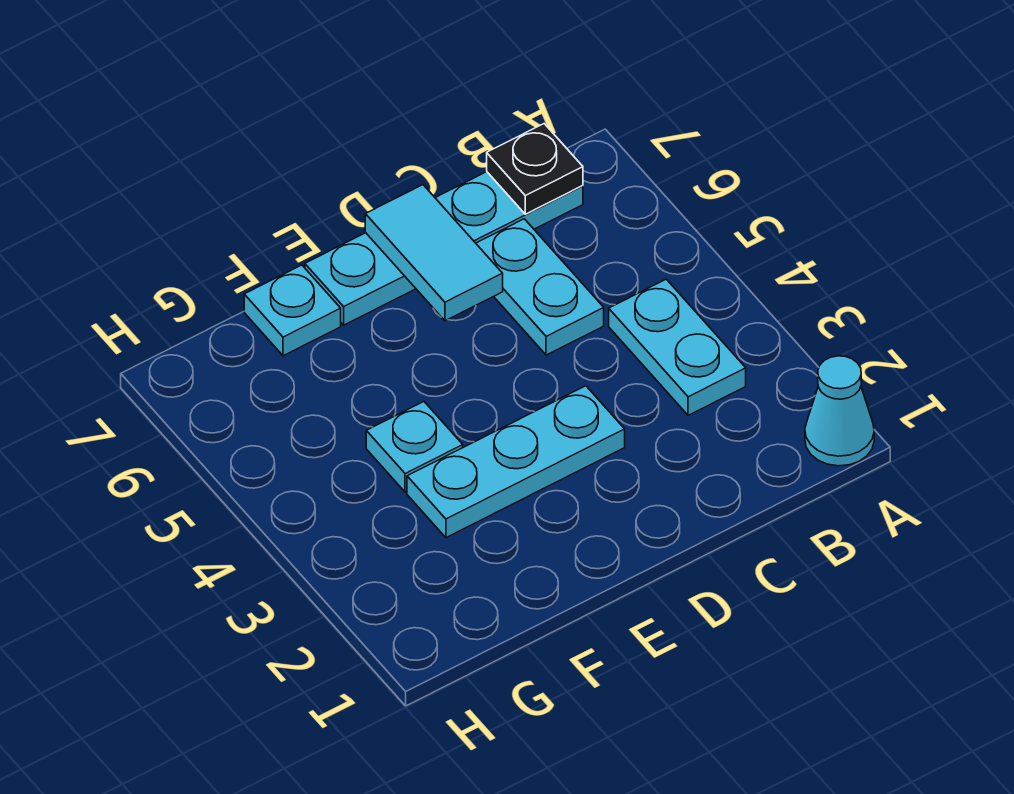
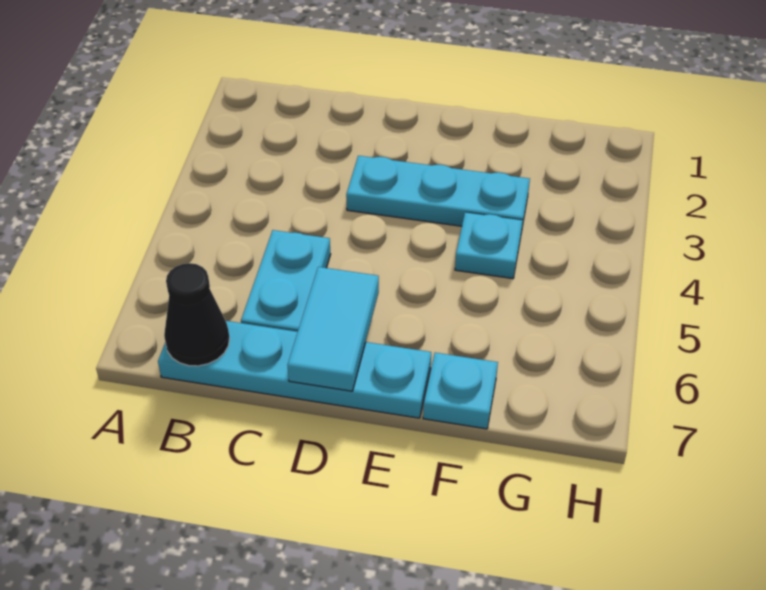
cyan 1x1 cone [805,356,874,466] -> none
cyan 1x2 plate [609,279,746,415] -> none
black 1x1 plate [487,124,583,214] -> black 1x1 cone [164,263,229,366]

